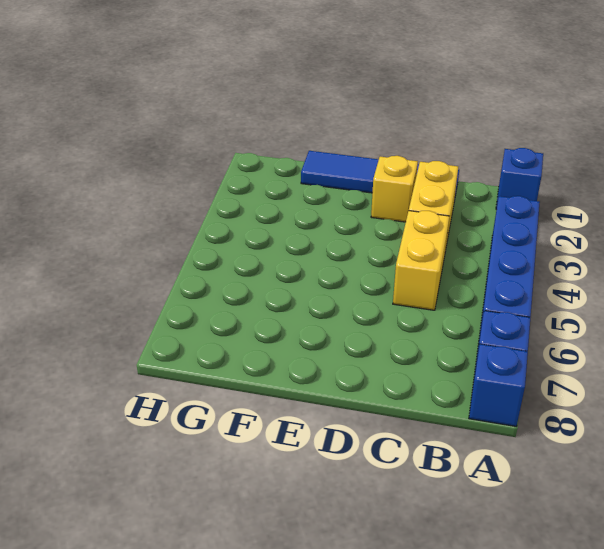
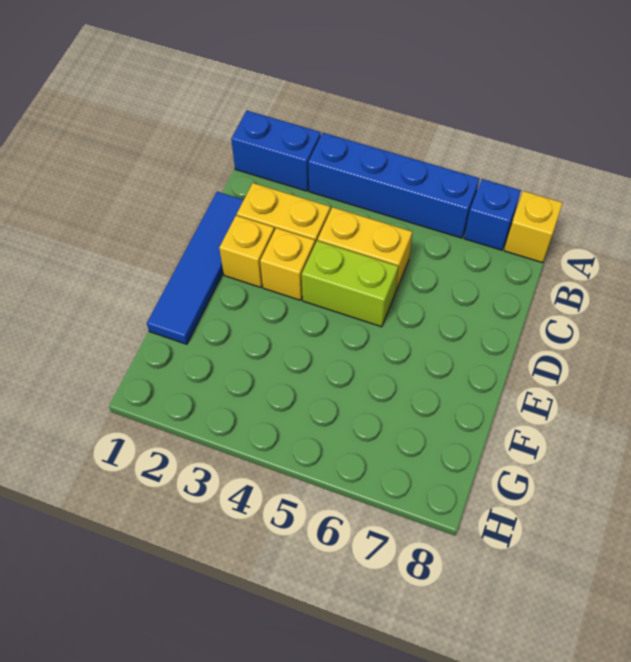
blue 1x1 brick [496,148,543,209] -> blue 1x2 brick [231,111,321,191]
blue 1x1 brick [469,344,528,426] -> yellow 1x1 brick [504,191,563,263]
none -> yellow 1x1 brick [260,228,315,300]
none -> lime 1x2 brick [302,241,398,327]

